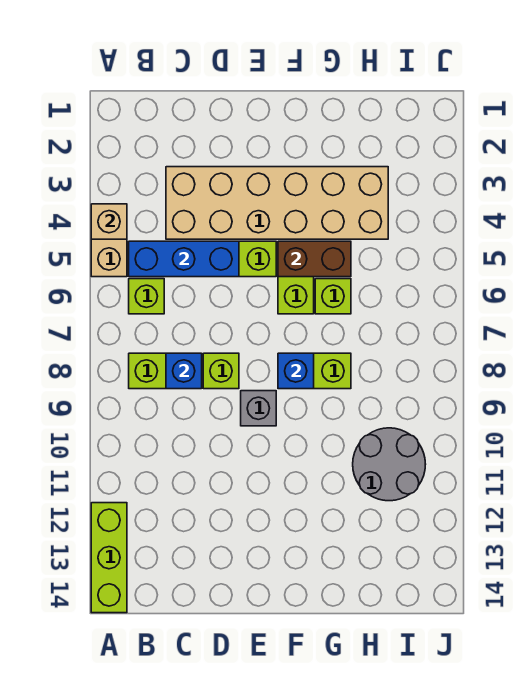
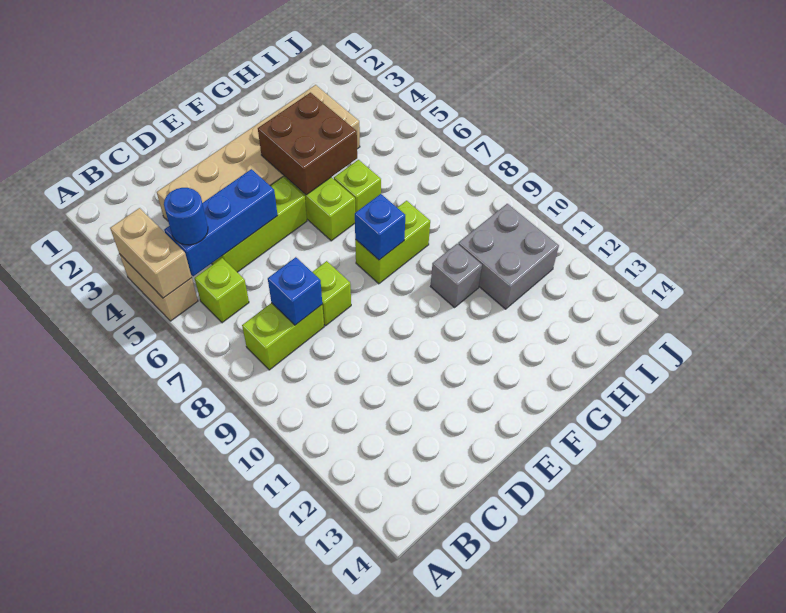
tan 1x1 brick [91,204,127,239] -> tan 1x2 brick [110,208,192,298]
lime 1x3 brick [91,503,127,613] -> none
none -> blue 1x1 round brick [164,188,208,245]
grey 1x1 brick [241,391,276,426] -> grey 1x1 brick moved to [431,244,482,307]
brown 1x2 brick [278,241,351,277] -> brown 2x2 brick [258,93,357,195]
grey 2x2 round brick [353,428,426,501] -> grey 2x2 brick [458,204,559,309]

